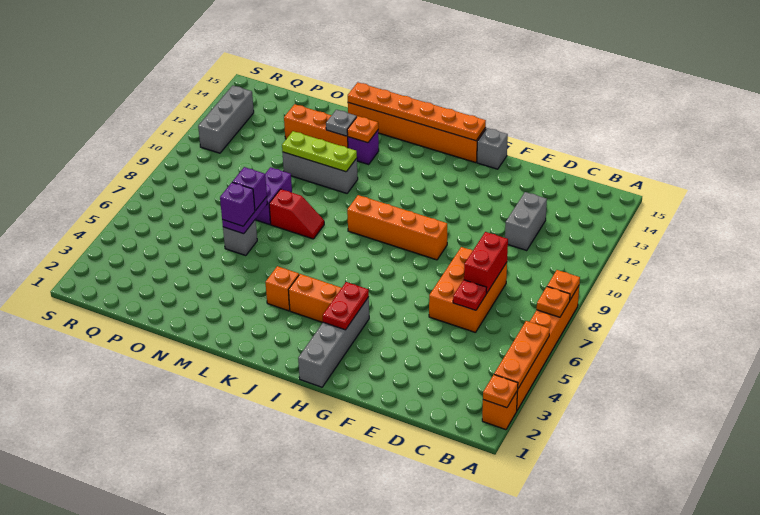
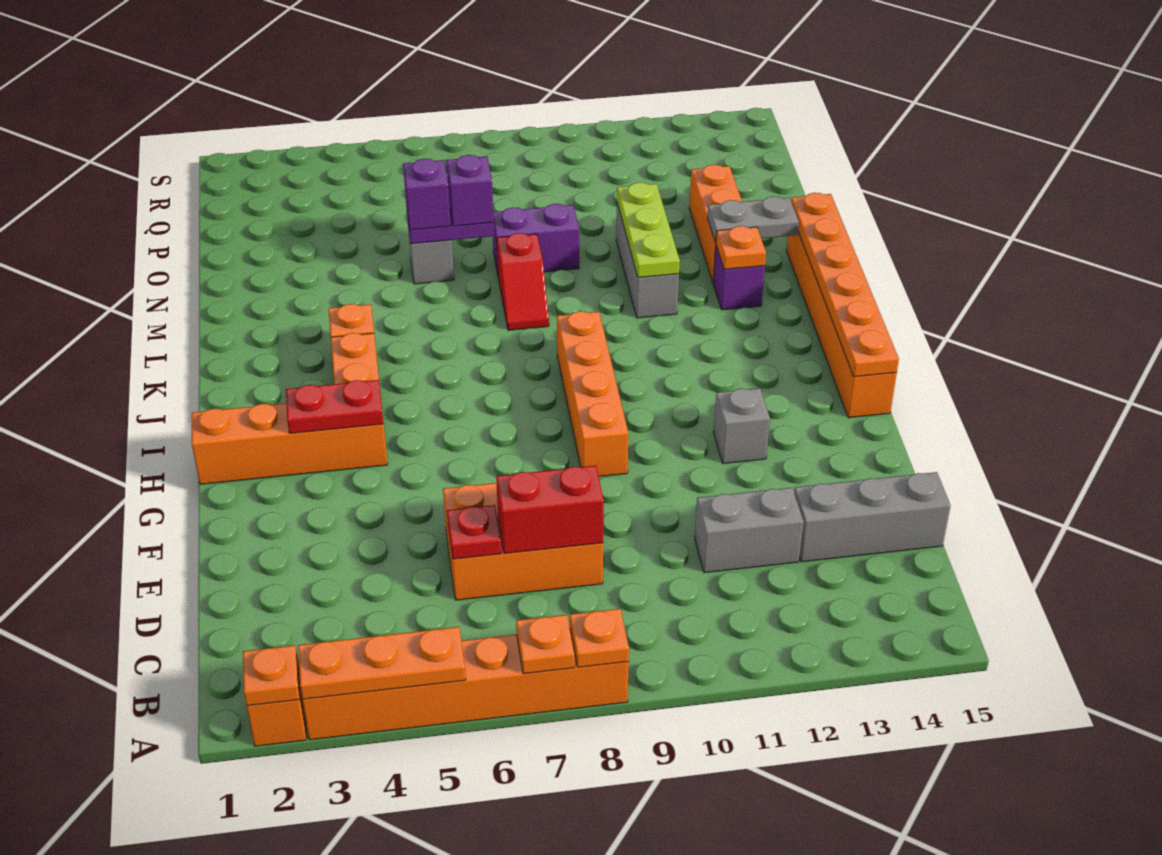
grey 1x1 brick [477,128,508,169] -> grey 1x1 brick moved to [714,388,770,464]
grey 1x4 brick [298,297,369,387] -> orange 1x4 brick [192,403,388,484]
grey 1x1 plate [326,110,357,136] -> grey 1x2 plate [707,196,799,243]
grey 1x3 brick [198,86,254,153] -> grey 1x3 brick moved to [794,472,951,562]

